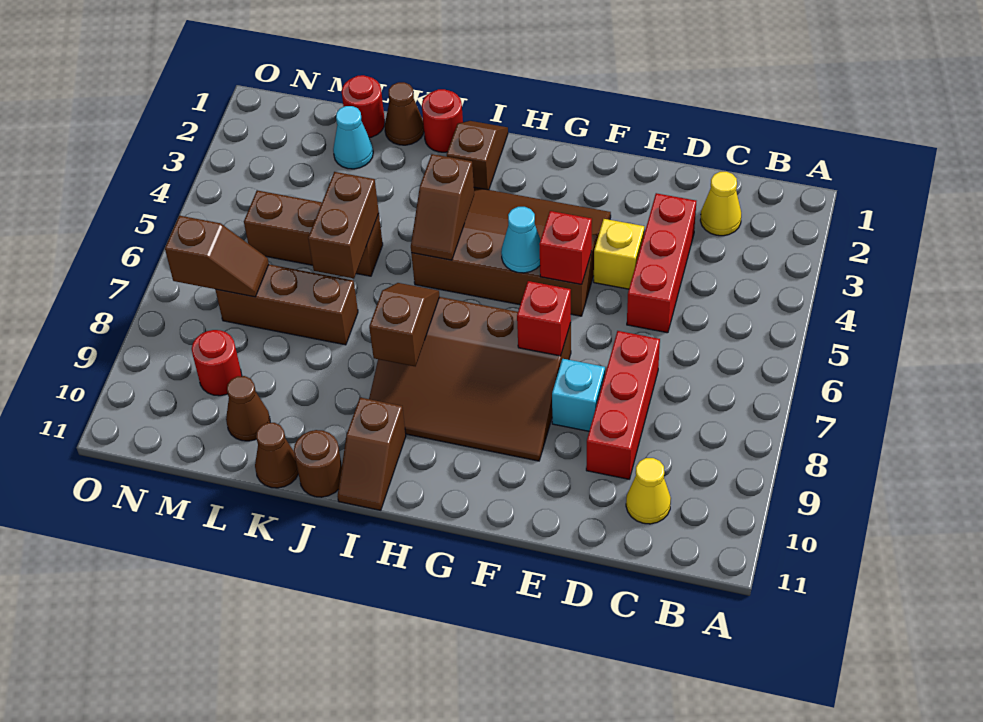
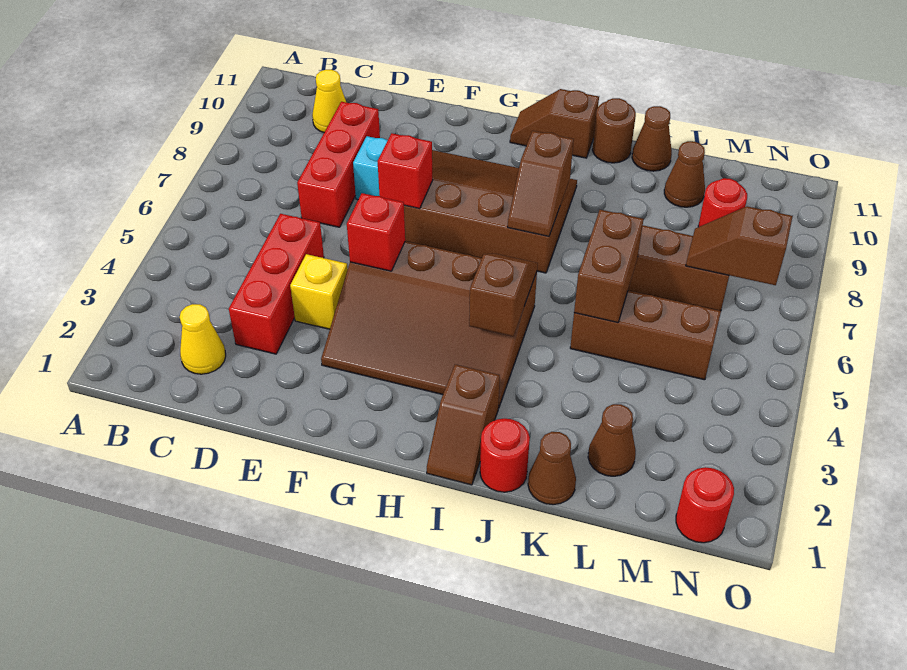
cyan 1x1 cone [501,207,541,273] -> none
brown 1x2 slope [338,398,406,510] -> brown 1x2 slope turned to [510,89,599,158]
red 1x1 round brick [342,75,385,138] -> red 1x1 round brick moved to [676,467,734,543]
cyan 1x1 cone [333,106,373,169] -> brown 1x1 cone [588,404,636,476]

